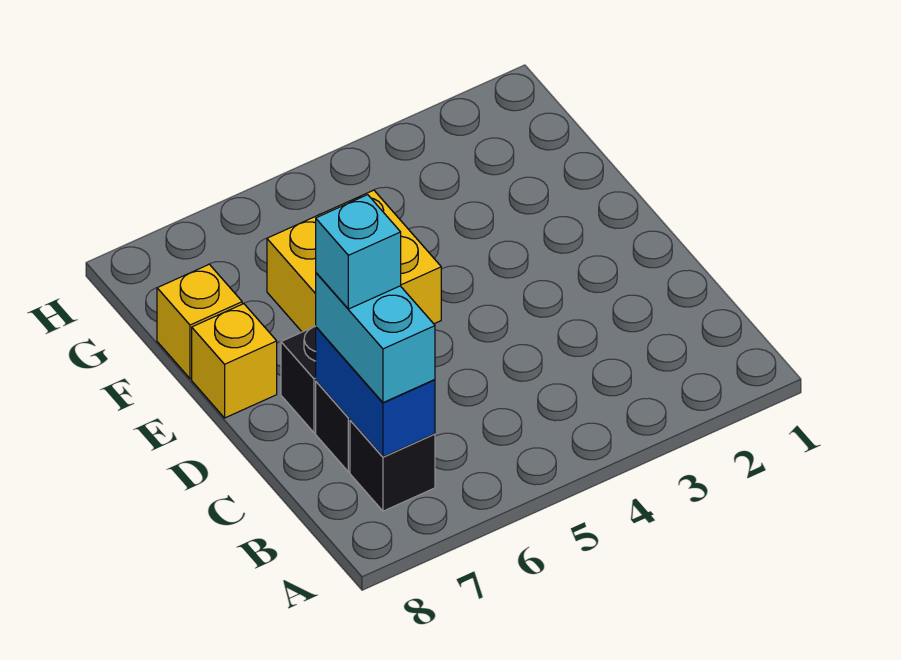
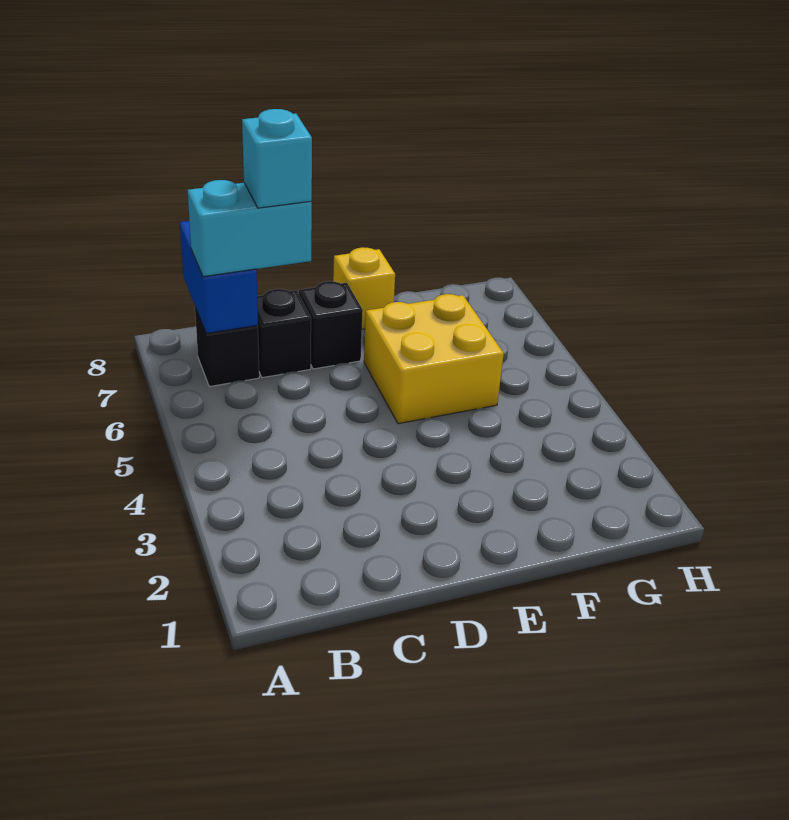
blue 1x2 brick [316,327,435,457] -> blue 1x2 brick turned to [180,221,258,333]
yellow 1x1 brick [157,264,242,379] -> none

